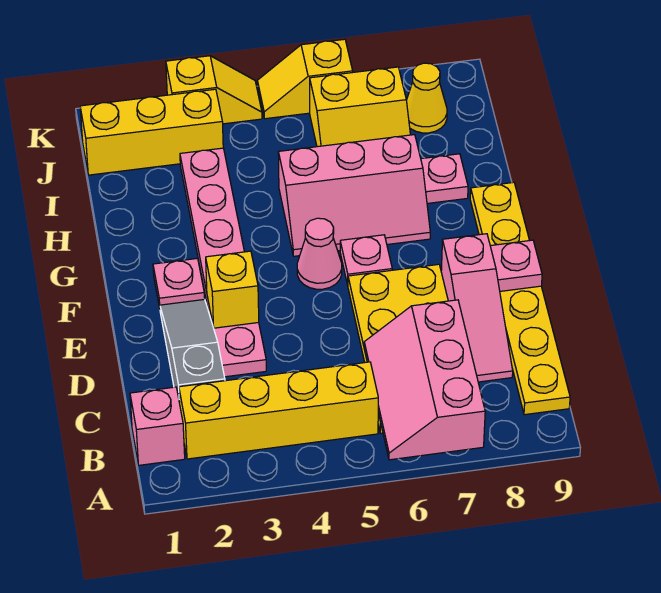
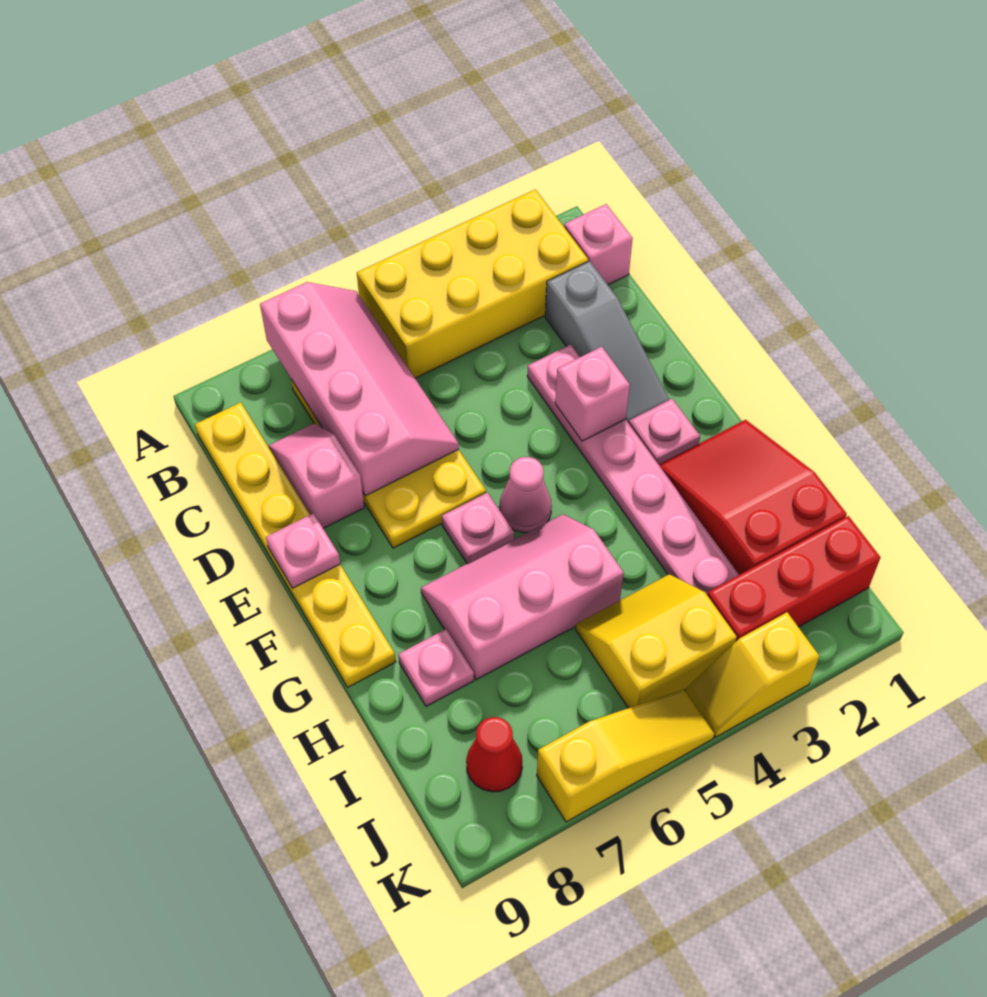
pink 2x3 slope [364,300,485,460] -> pink 2x4 slope [260,282,459,496]
yellow 1x4 brick [179,362,378,459] -> yellow 2x4 brick [357,189,588,378]
pink 1x3 slope [441,234,513,382] -> pink 1x2 slope [269,424,364,528]
yellow 1x1 brick [206,251,259,328] -> pink 1x1 brick [555,347,630,441]
none -> red 2x3 slope [659,420,847,575]
yellow 2x2 slope [310,67,410,147] -> yellow 2x2 slope moved to [575,574,737,708]
yellow 1x3 brick [80,89,223,175] -> red 1x3 brick [707,516,880,641]
yellow 1x1 cone [406,63,447,133] -> red 1x1 cone [466,717,522,792]
yellow 1x2 slope [257,39,353,119] -> yellow 1x3 slope [537,690,714,822]

